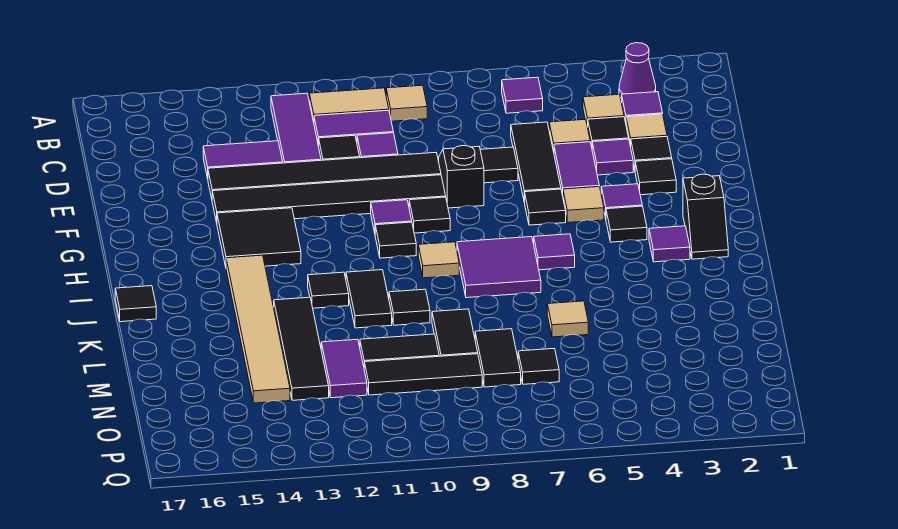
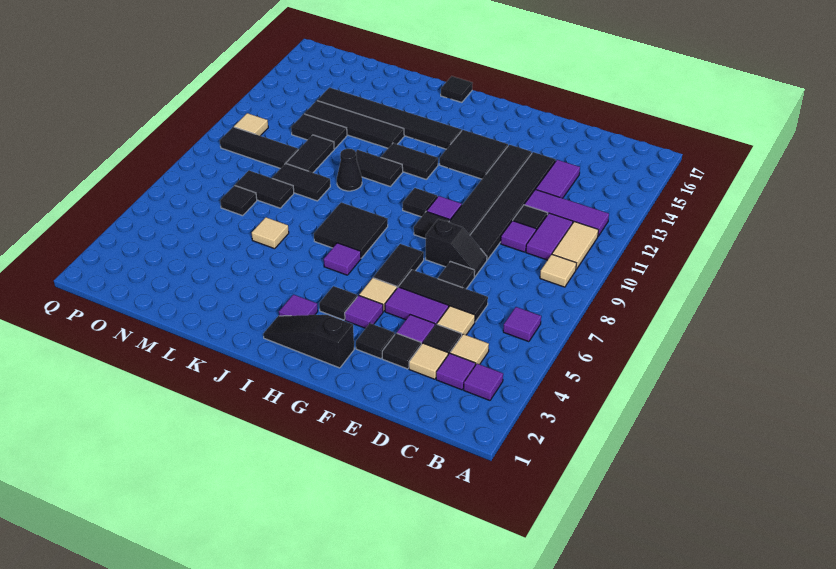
purple 1x1 cone [619,43,656,99] -> purple 1x1 tile [464,364,503,400]
black 1x1 tile [525,189,566,225] -> black 1x2 tile [373,244,424,288]
black 1x2 slope [683,174,728,259] -> black 1x3 slope [263,315,354,368]
purple 2x2 tile [457,237,541,298] -> black 2x2 tile [314,202,388,258]
tan 1x1 tile [418,242,459,278] -> tan 1x1 tile moved to [234,113,268,136]
tan 1x6 tile [226,255,290,403] -> black 1x6 tile [317,88,462,149]
black 1x1 tile [308,272,349,308] -> black 1x2 tile [381,143,438,179]
black 1x1 tile [389,289,430,325] -> black 1x1 cone [337,149,362,191]
purple 1x2 tile [321,339,367,398] -> black 1x2 tile [291,114,347,149]
black 1x3 tile [364,354,482,395] -> black 1x3 tile turned to [220,127,298,169]

